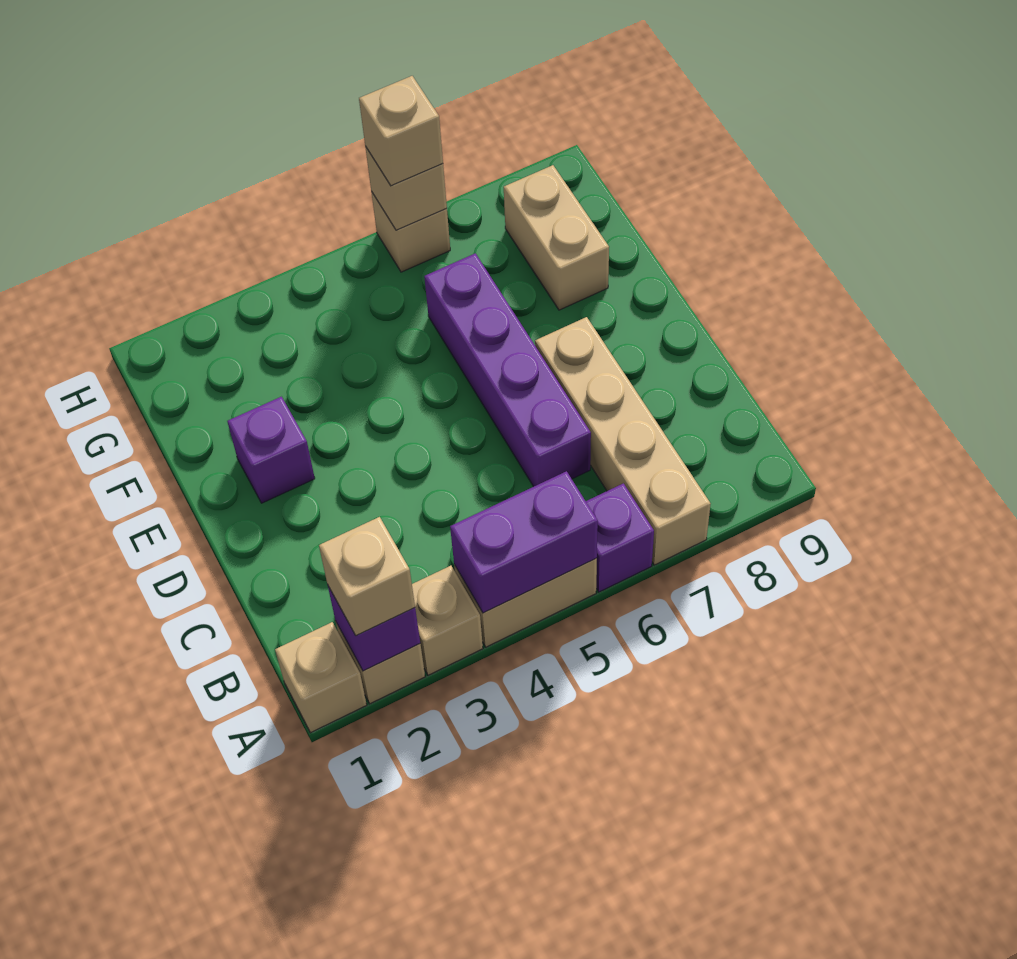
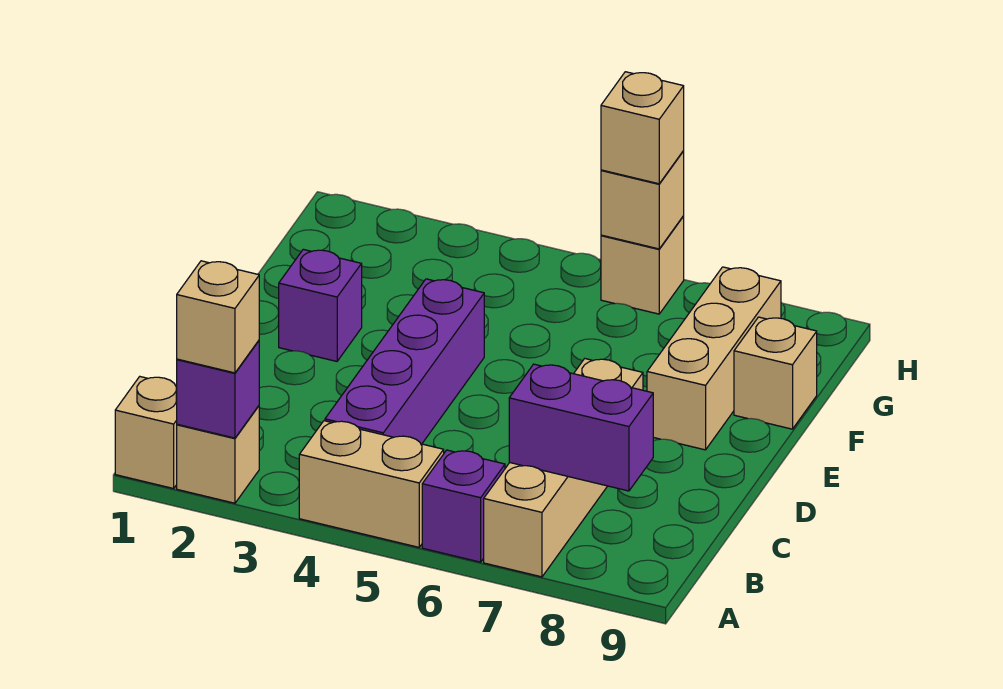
tan 1x1 brick [412,566,483,675] -> tan 1x1 brick moved to [734,317,817,429]
purple 1x2 brick [450,471,598,613] -> purple 1x2 brick moved to [509,364,653,491]
purple 1x4 brick [424,253,591,487] -> purple 1x4 brick moved to [325,279,484,444]
tan 1x2 brick [504,165,609,310] -> tan 1x3 brick [647,267,781,450]

